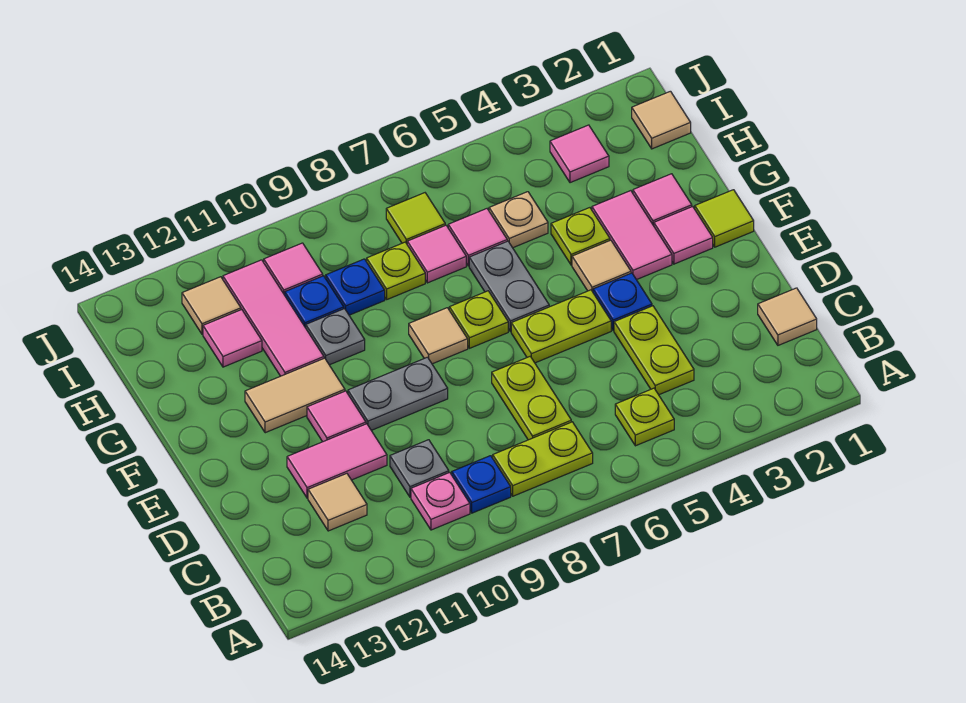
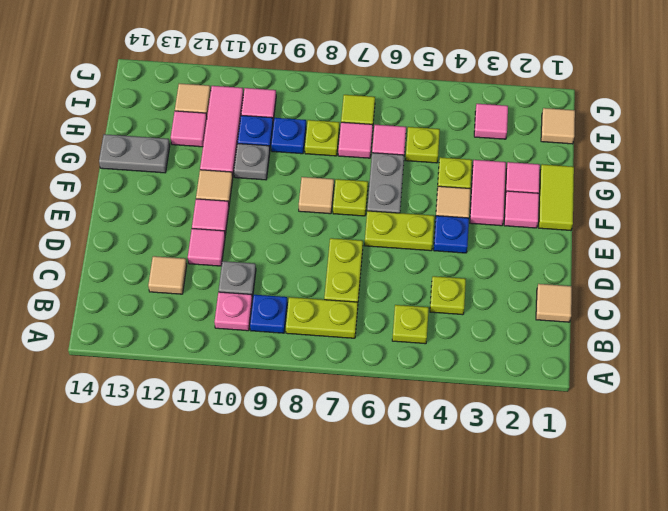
lime 1x2 plate [614,306,694,395] -> lime 1x1 plate [430,276,466,315]
pink 1x2 tile [287,424,387,498] -> pink 1x1 tile [188,229,225,266]
grey 1x2 plate [348,357,448,430] -> grey 1x2 plate moved to [99,134,170,173]
lime 1x1 tile [695,190,754,247] -> lime 1x2 tile [539,164,574,230]
tan 1x2 tile [245,358,345,433] -> tan 1x1 tile [196,170,233,204]
tan 1x1 plate [489,192,548,248] -> lime 1x1 plate [406,127,440,163]

